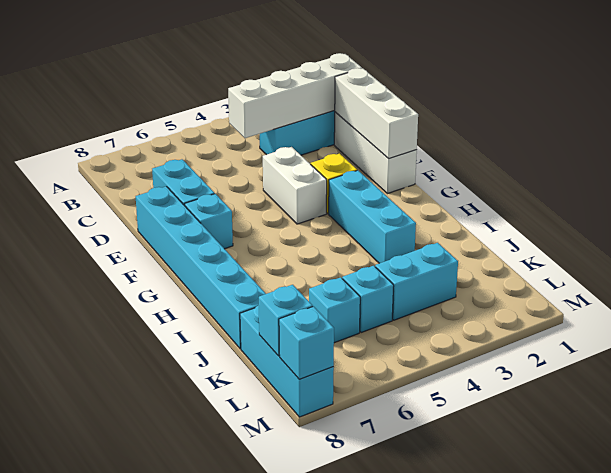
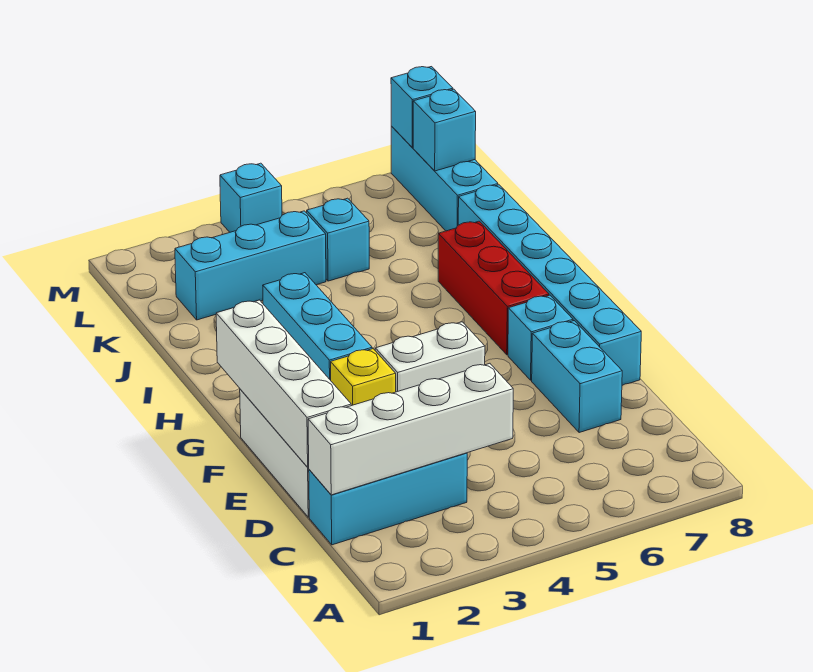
white 1x3 brick [335,68,418,159] -> white 1x4 brick [216,300,351,467]
white 1x2 brick [263,147,327,224] -> white 1x2 brick turned to [375,322,485,392]
none -> red 1x3 brick [438,221,549,355]
cyan 1x2 brick [375,243,458,320] -> cyan 1x3 brick [175,211,326,320]
cyan 1x1 brick [309,277,360,343] -> cyan 1x1 brick moved to [220,163,282,232]

